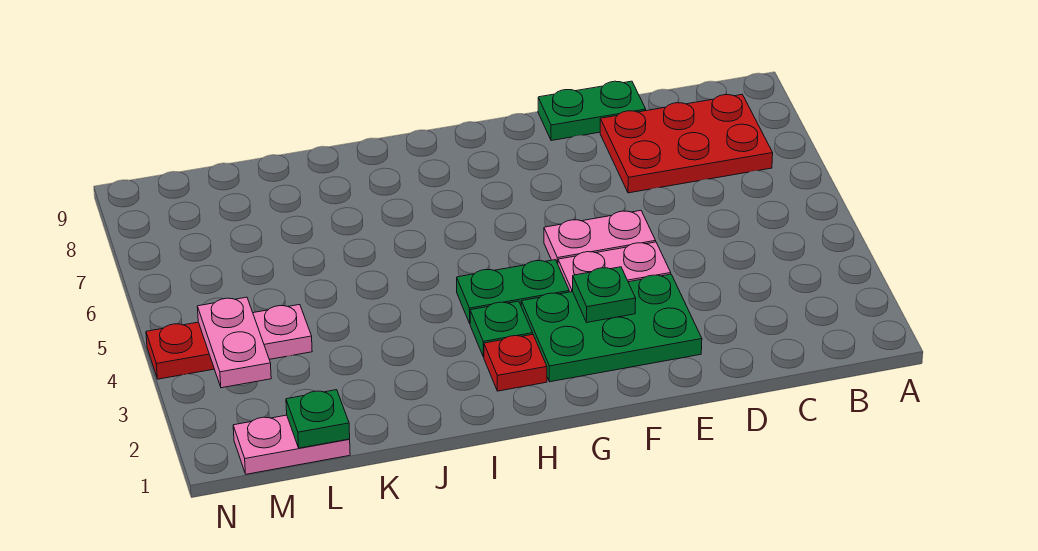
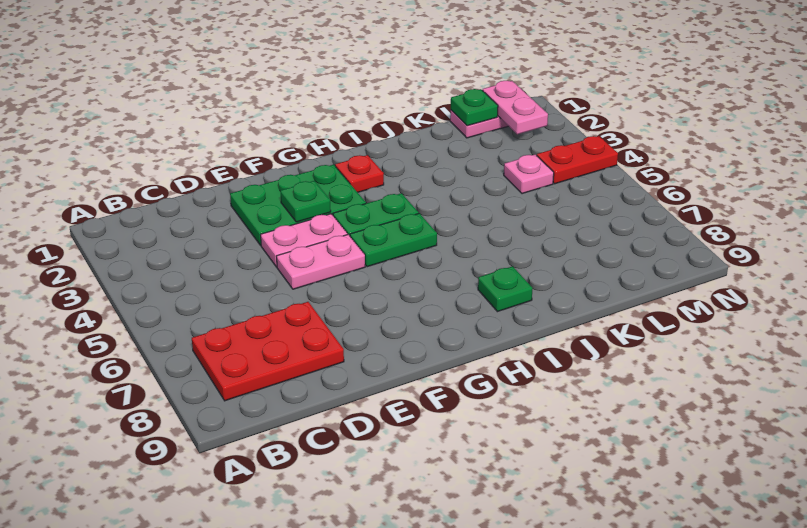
green 1x2 plate [538,81,646,141] -> green 1x2 plate moved to [350,213,437,267]
green 1x1 plate [470,301,533,357] -> green 1x1 plate moved to [478,266,533,312]
pink 1x2 plate [197,297,271,388] -> pink 1x2 plate moved to [482,81,548,134]

